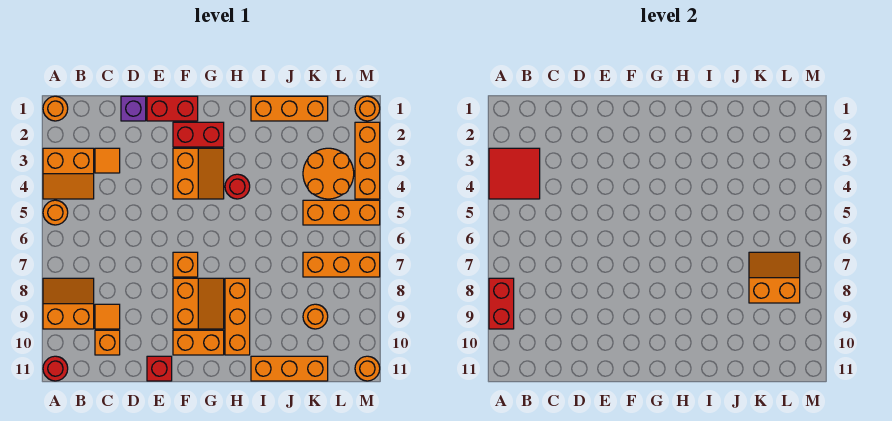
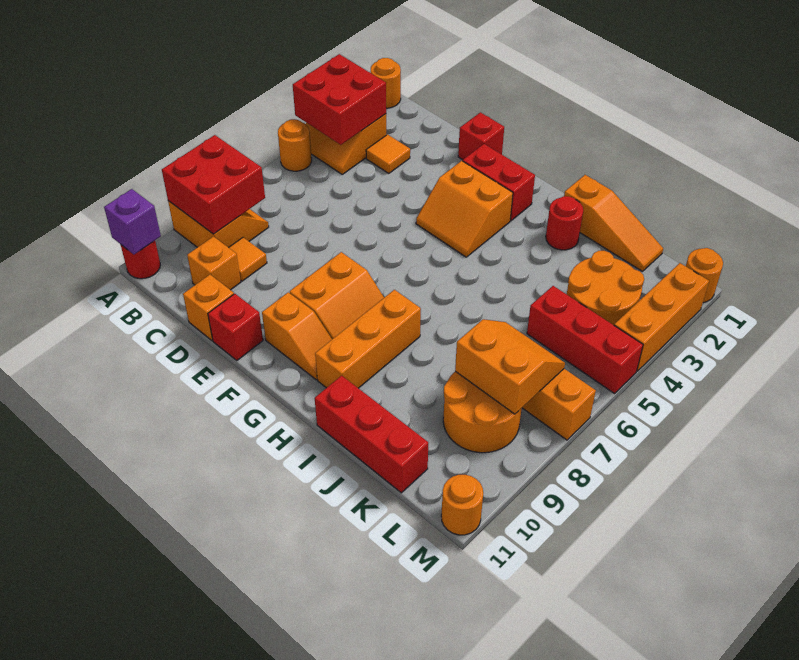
red 2x2 tile [489,148,540,199] -> red 2x2 brick [293,54,386,145]
red 1x2 brick [489,278,514,329] -> red 2x2 brick [162,135,265,234]
purple 1x1 brick [121,96,146,121] -> purple 1x1 brick moved to [104,189,161,254]
red 1x2 brick [147,96,198,121] -> red 1x1 brick [458,112,504,160]
orange 2x2 slope [173,148,224,199] -> orange 2x2 slope turned to [416,161,513,257]
orange 1x1 brick [173,252,198,277] -> orange 1x1 brick moved to [183,275,234,340]
orange 1x2 brick [173,330,224,355] -> orange 1x2 slope [262,292,332,380]
red 1x1 round brick [225,174,250,199] -> red 1x1 round brick moved to [546,196,583,250]
orange 1x3 brick [251,96,328,121] -> orange 1x3 slope [564,175,663,271]
orange 1x3 brick [251,356,328,381] -> red 1x3 brick [315,376,428,493]
orange 1x3 brick [303,200,380,225] -> red 1x3 brick [527,286,643,394]
orange 1x1 round brick [303,304,328,329] -> orange 2x2 round brick [443,371,522,453]

